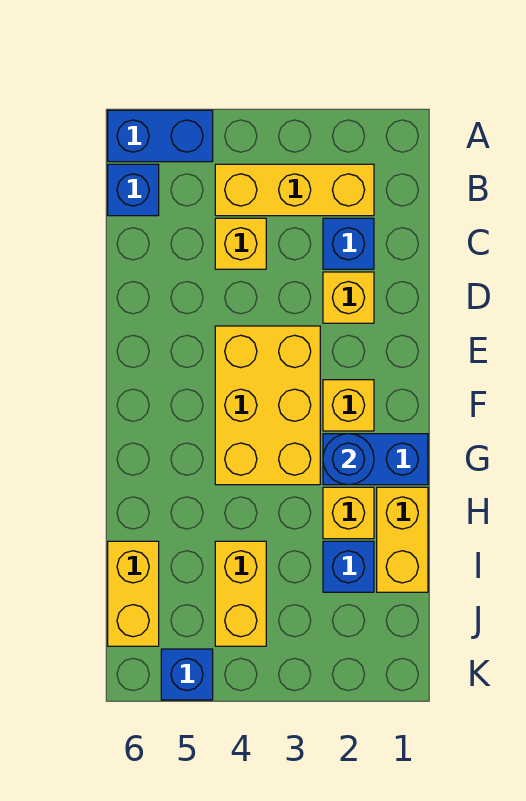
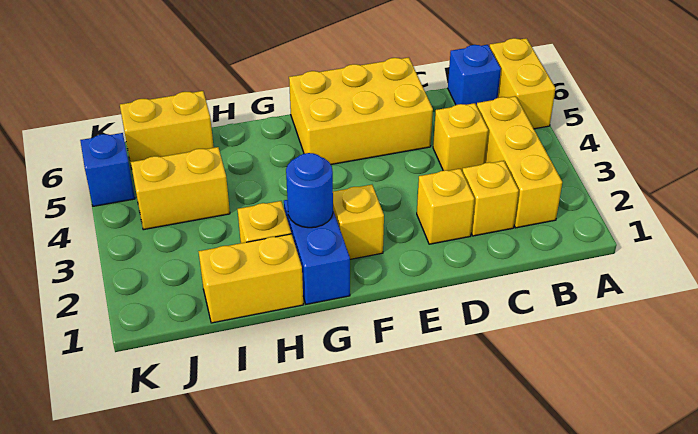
blue 1x2 brick [108,110,213,162] -> yellow 1x2 brick [490,38,556,129]
blue 1x1 brick [323,218,374,269] -> yellow 1x1 brick [462,161,519,236]
yellow 2x3 brick [215,326,320,485] -> yellow 2x3 brick moved to [289,57,433,165]
blue 1x1 brick [323,541,374,592] -> none

